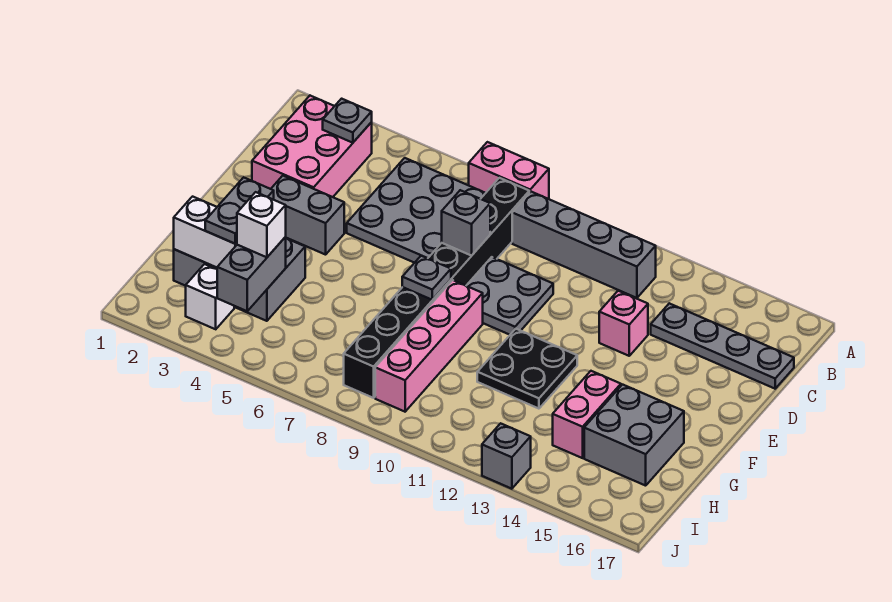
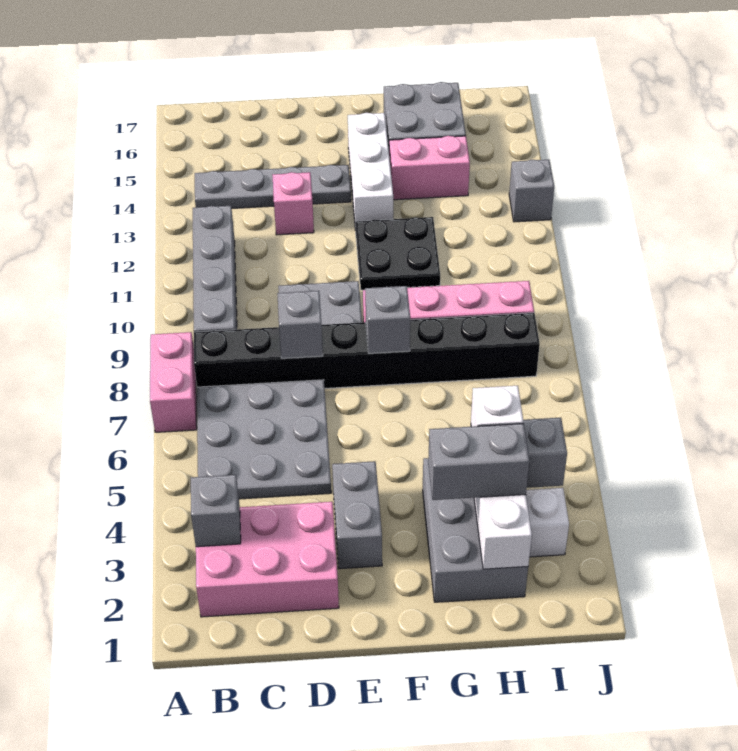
grey 1x1 plate [323,99,372,143] -> grey 1x1 brick [191,475,241,547]
grey 1x4 plate [651,303,794,389] -> grey 1x4 plate turned to [195,165,351,208]
grey 1x1 plate [402,256,451,300] -> grey 1x1 brick [365,286,410,354]
none -> white 1x3 brick [348,113,393,230]
grey 1x2 plate [205,177,274,244] -> grey 1x2 brick [428,424,529,500]

